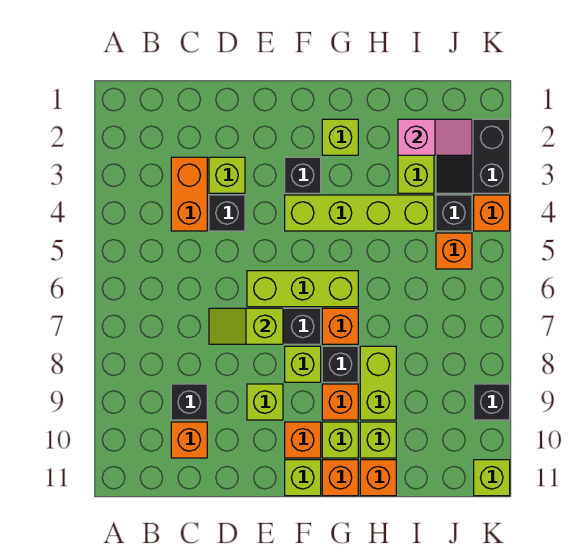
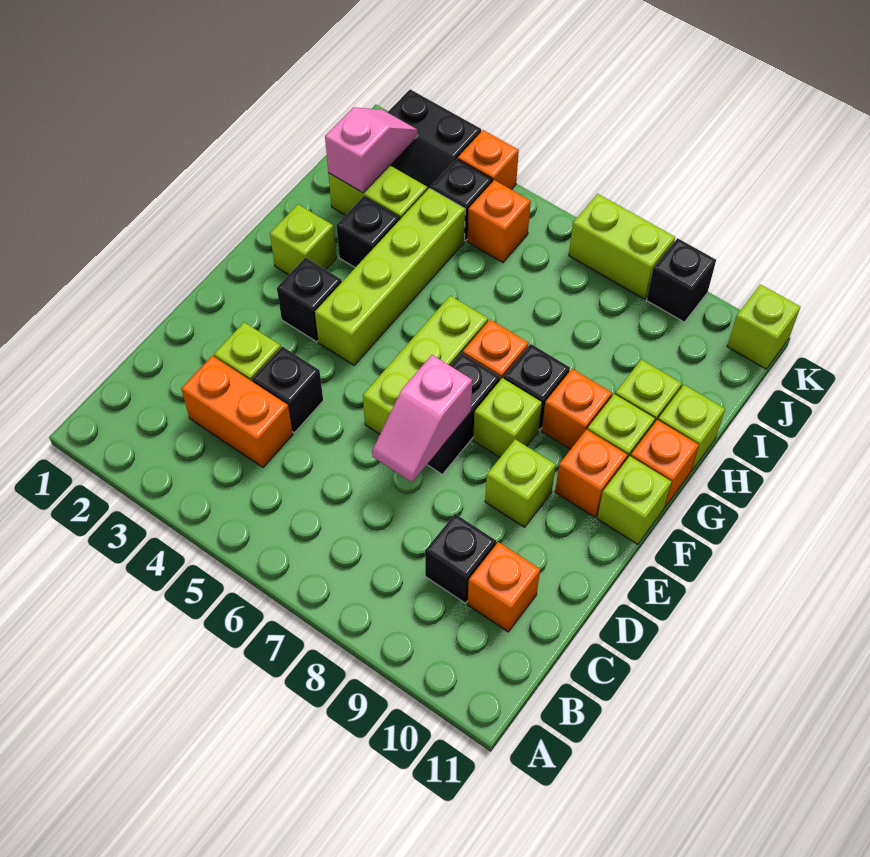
lime 1x2 slope [209,308,283,344] -> pink 1x2 slope [372,355,472,482]
none -> black 1x1 brick [336,196,400,268]
lime 1x2 brick [360,346,396,420] -> lime 1x2 brick moved to [569,194,675,299]
orange 1x1 brick [360,460,396,496] -> lime 1x1 brick [658,385,725,471]

